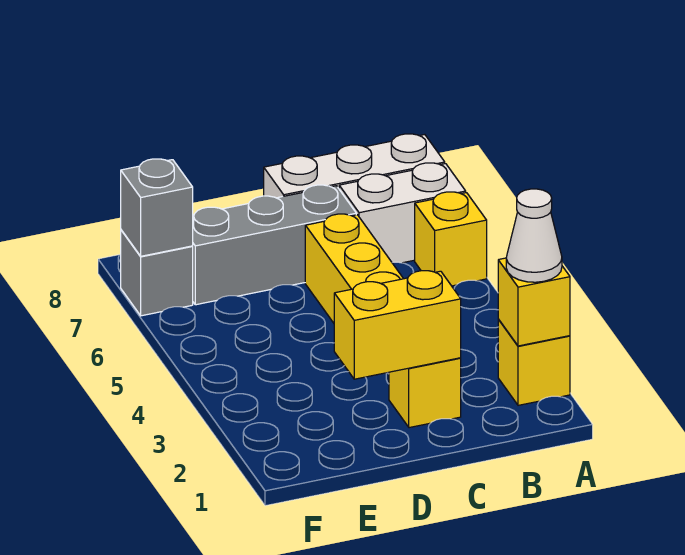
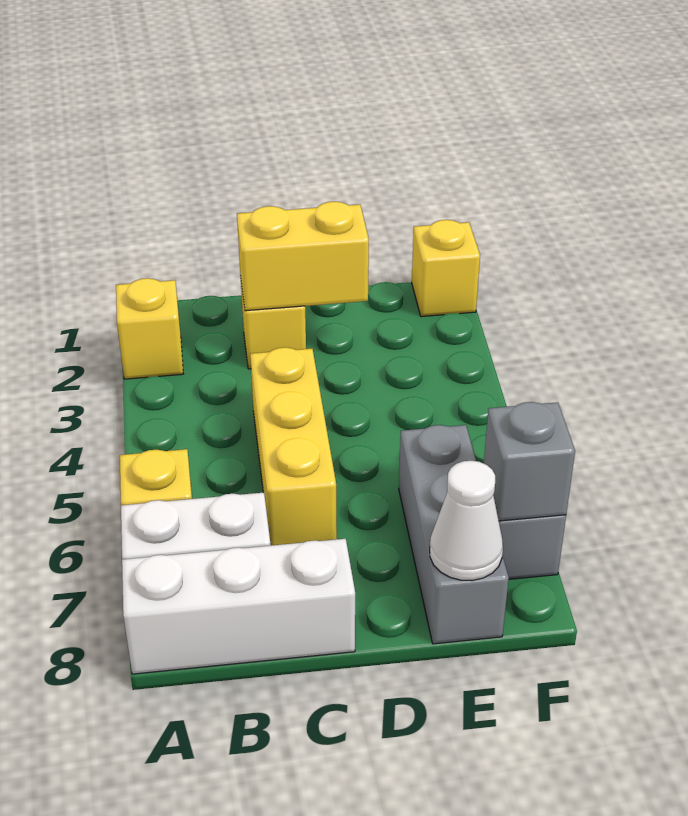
yellow 1x1 brick [498,258,570,346] -> yellow 1x1 brick moved to [412,220,480,317]
white 1x1 cone [506,189,562,282] -> white 1x1 cone moved to [430,461,503,581]
grey 1x3 brick [192,185,356,305] -> grey 1x3 brick turned to [399,425,509,644]

